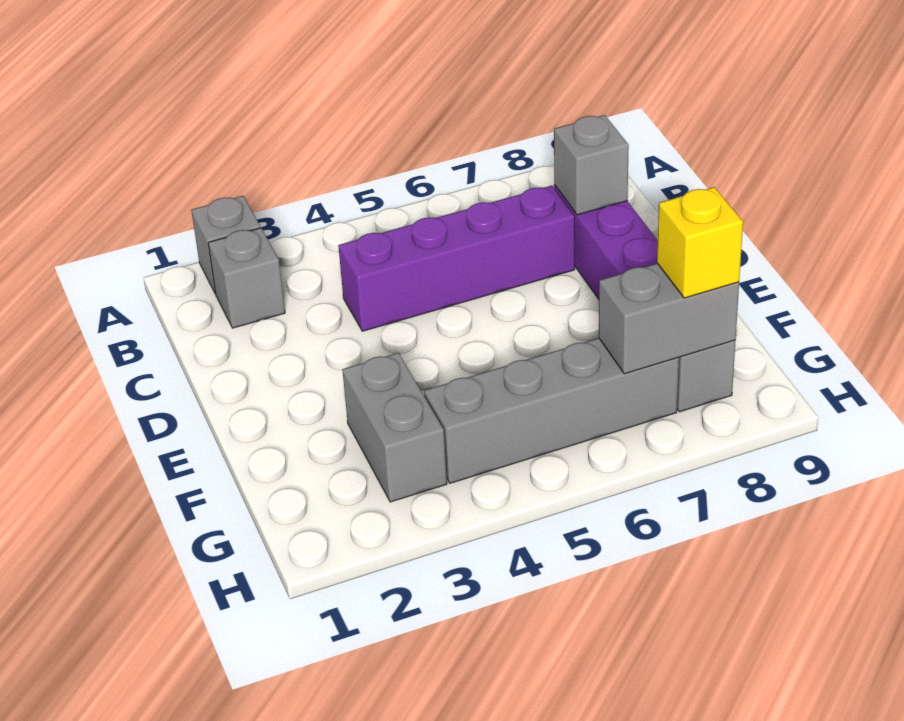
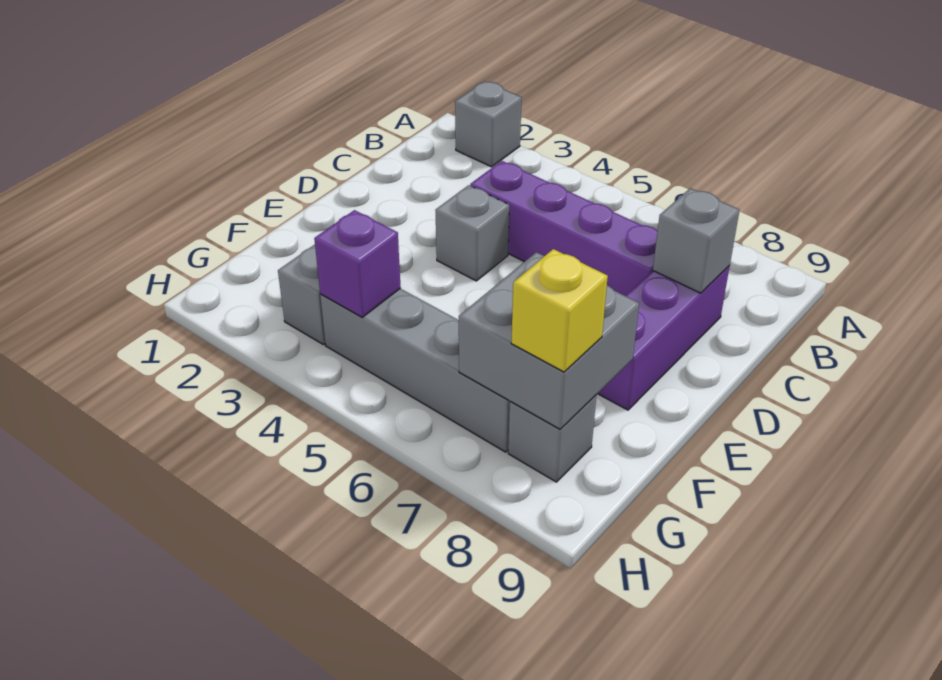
grey 1x1 brick [208,228,285,328] -> grey 1x1 brick moved to [435,185,509,281]
none -> purple 1x1 brick [314,210,401,317]
grey 1x2 brick [599,263,739,374] -> grey 2x2 brick [459,252,639,429]

